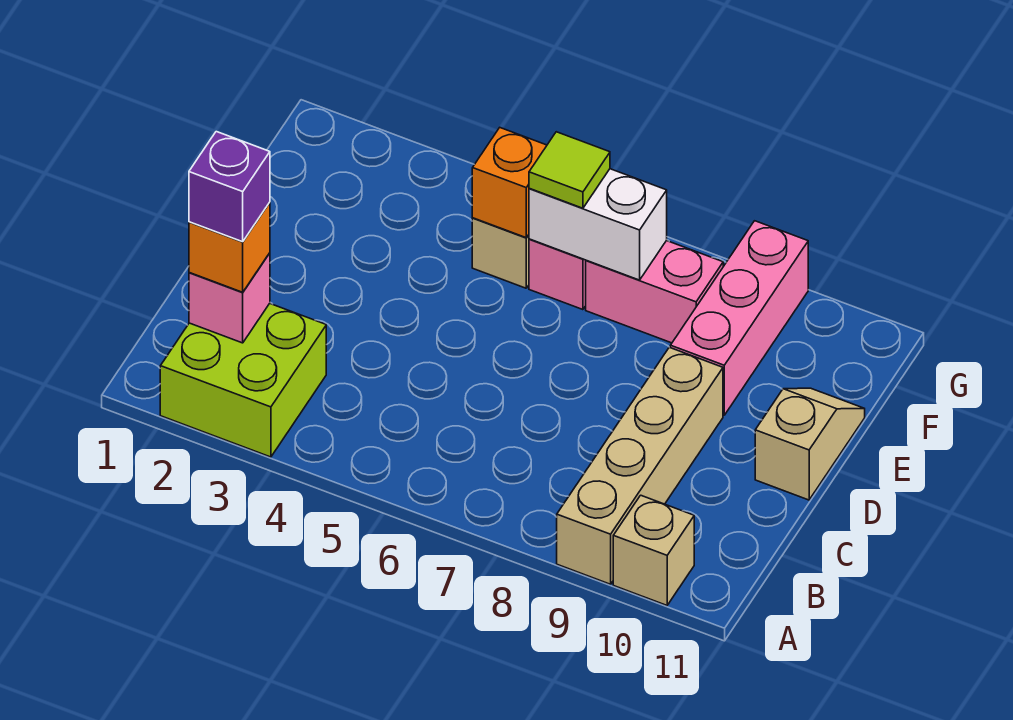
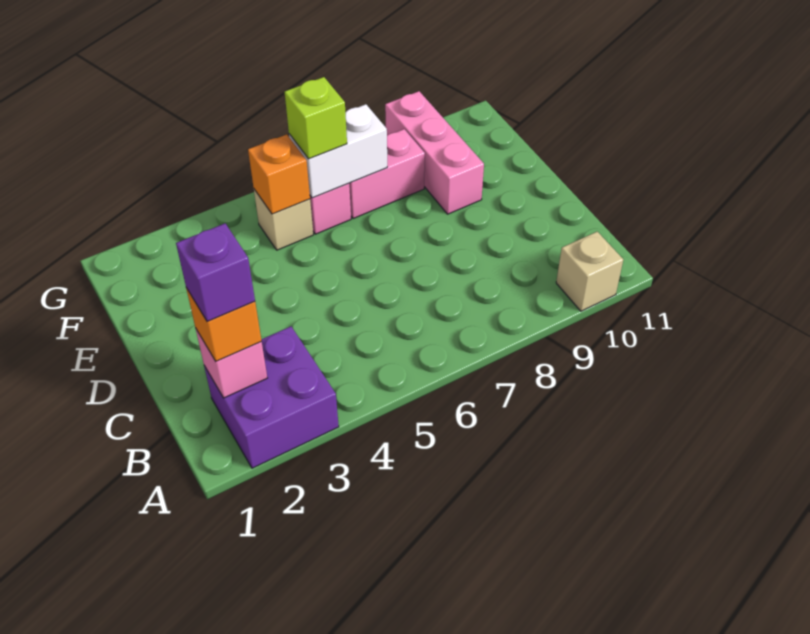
lime 2x2 brick [160,303,326,457] -> purple 2x2 brick [204,326,339,468]
tan 1x4 brick [557,347,723,584] -> none
tan 1x2 slope [755,388,865,500] -> none
lime 1x1 tile [529,132,610,208] -> lime 1x1 brick [285,77,347,159]

